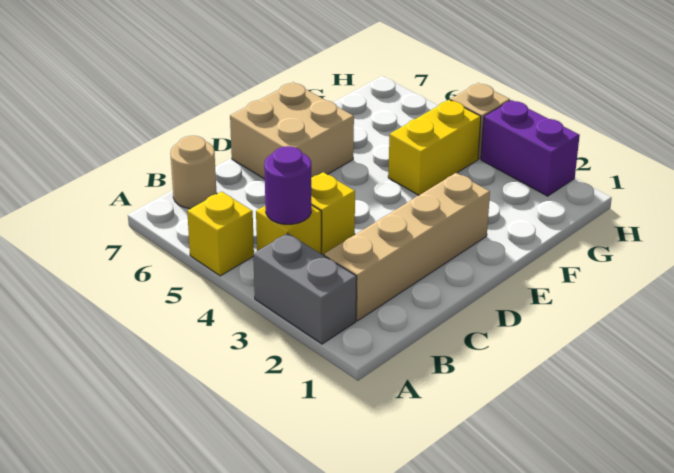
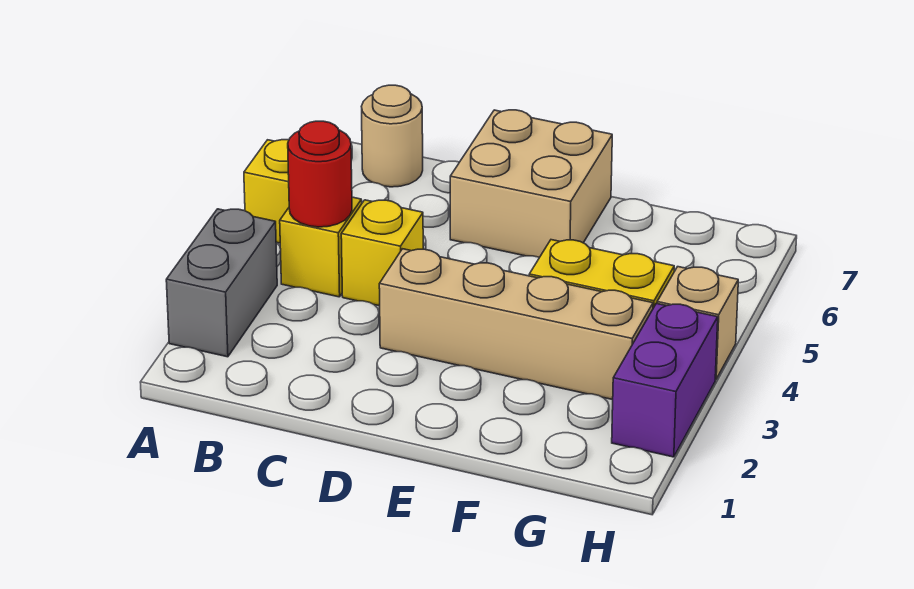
tan 1x4 brick [324,173,490,321] -> tan 1x4 brick moved to [379,249,653,400]
purple 1x1 round brick [264,146,311,224] -> red 1x1 round brick [288,121,352,227]

